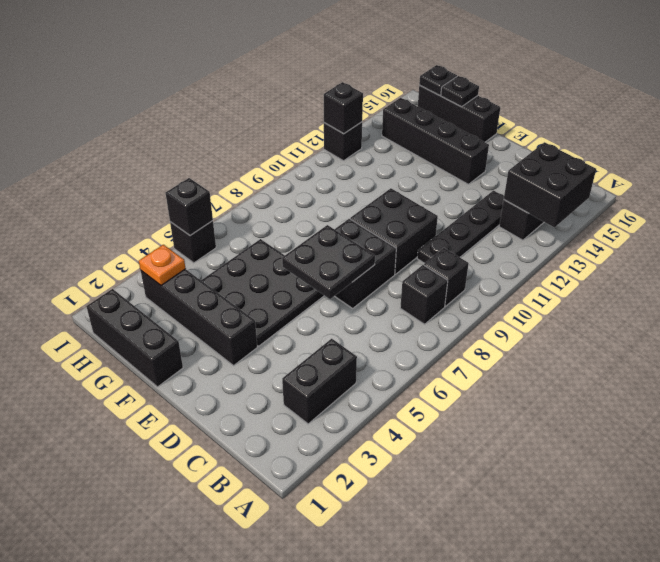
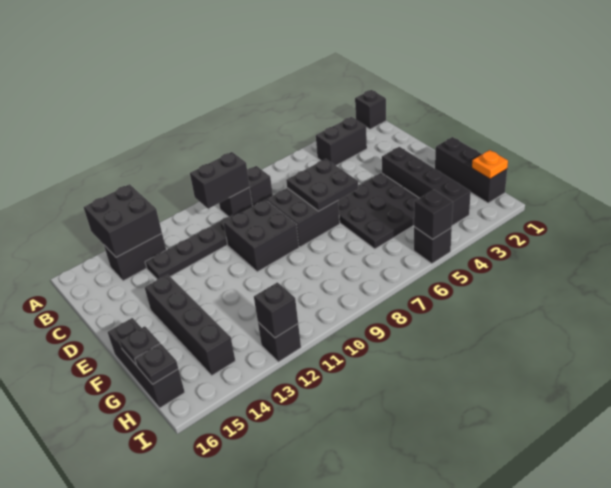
none -> black 1x1 brick [355,90,386,129]
none -> black 1x2 brick [190,152,250,209]
orange 1x1 plate [139,245,186,285] -> orange 1x1 plate moved to [472,150,508,179]

